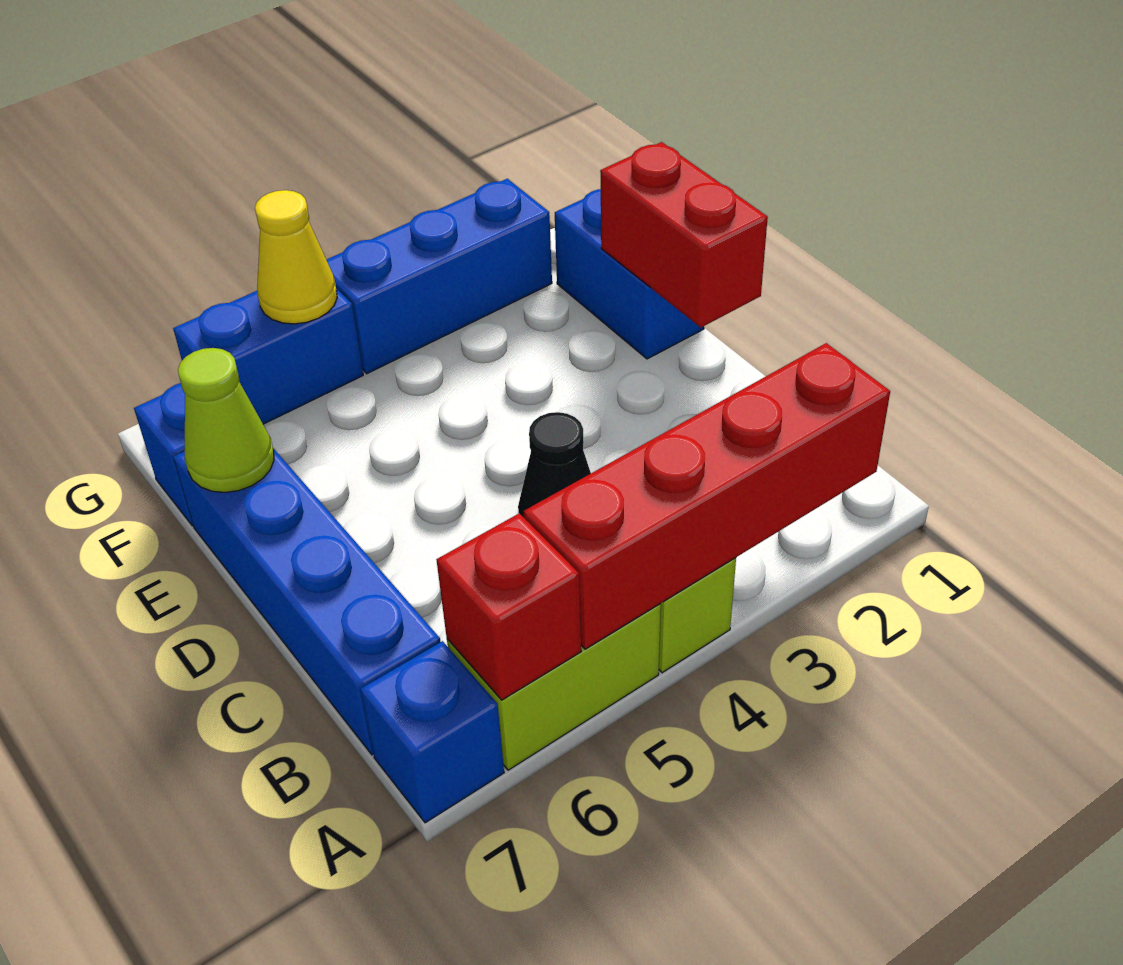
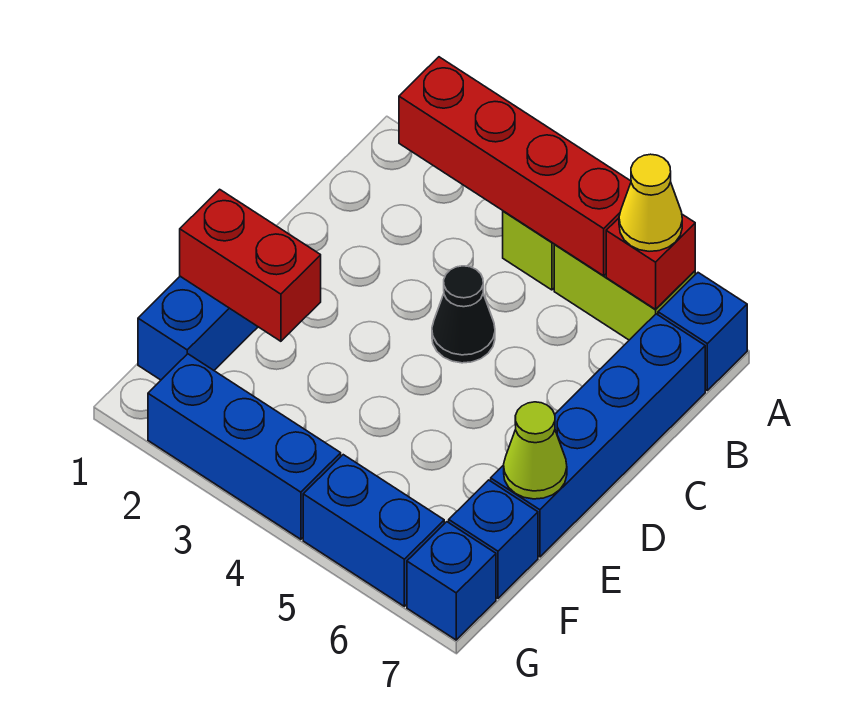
red 1x2 brick [600,142,768,327] -> red 1x2 brick turned to [180,189,321,341]
yellow 1x1 cone [255,190,337,324] -> yellow 1x1 cone moved to [619,154,682,251]
none -> blue 1x1 brick [407,522,496,640]

